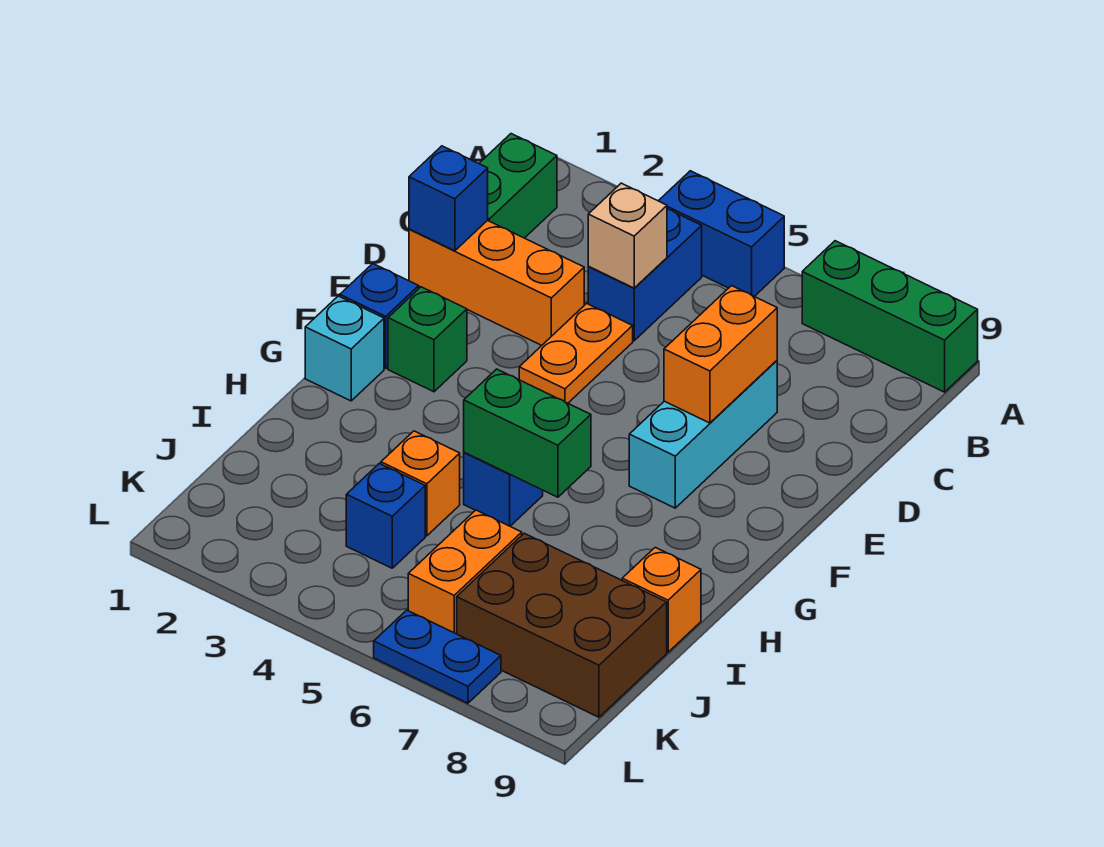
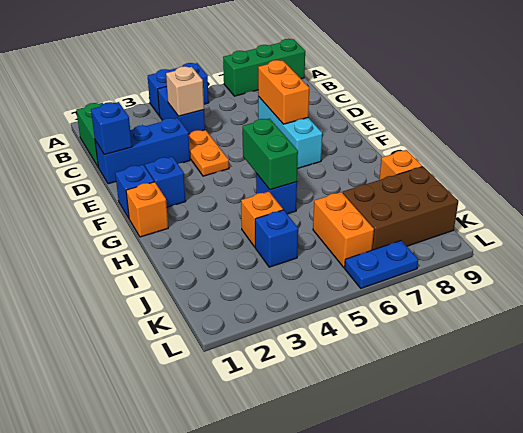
orange 1x3 brick [409,220,584,345] -> blue 1x3 brick [95,118,190,184]
green 1x1 brick [388,287,467,392] -> blue 1x1 brick [145,157,186,207]
cyan 1x1 brick [305,296,384,401] -> orange 1x1 brick [126,182,168,237]
green 1x2 brick [464,369,591,497] -> green 1x2 brick turned to [242,119,298,190]

